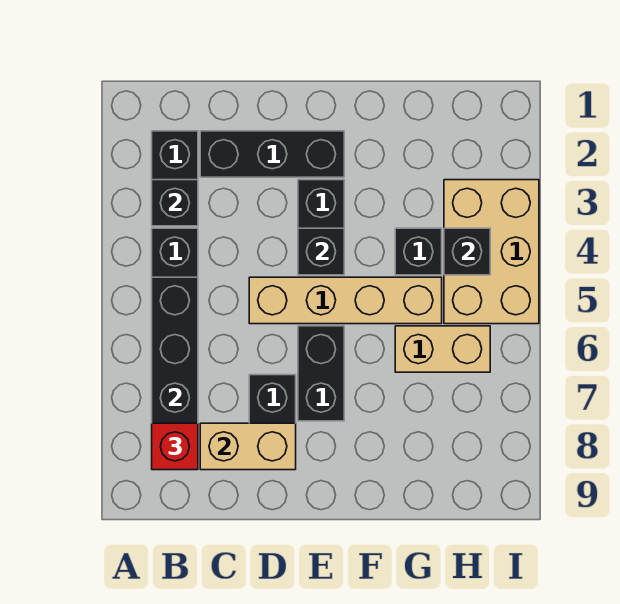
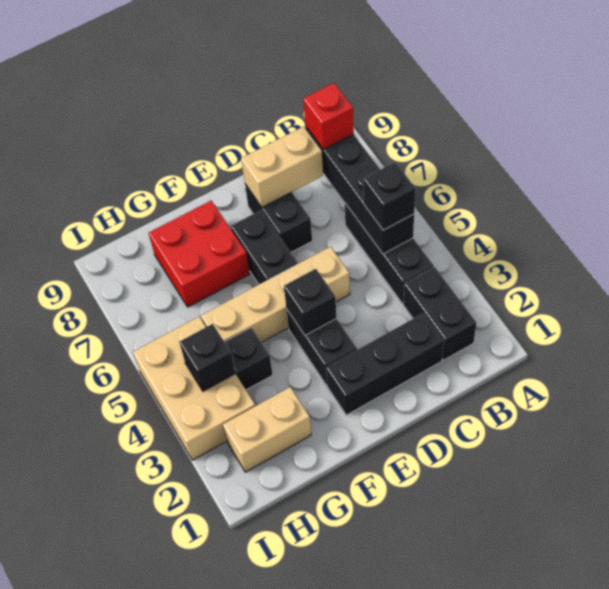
black 1x1 brick [152,180,198,226] -> black 1x1 brick moved to [363,162,416,230]
none -> red 2x2 brick [149,201,250,307]
tan 1x2 brick [395,326,490,372] -> tan 1x2 brick moved to [223,387,311,472]

